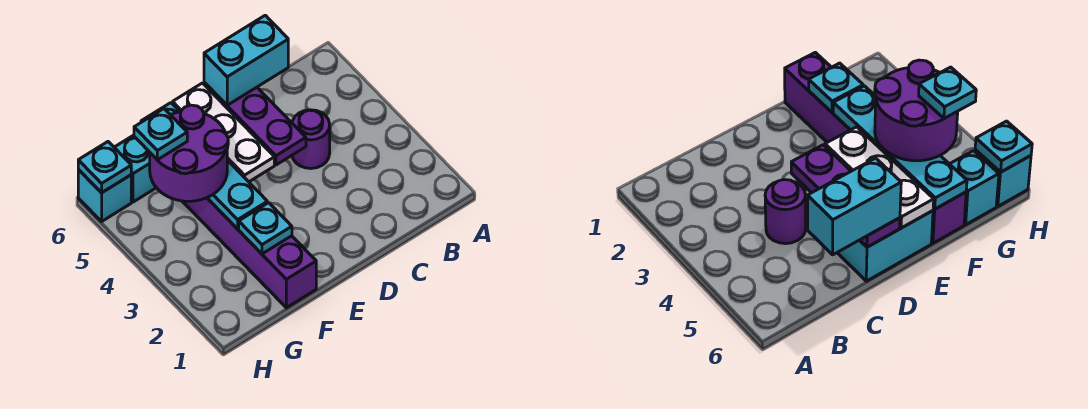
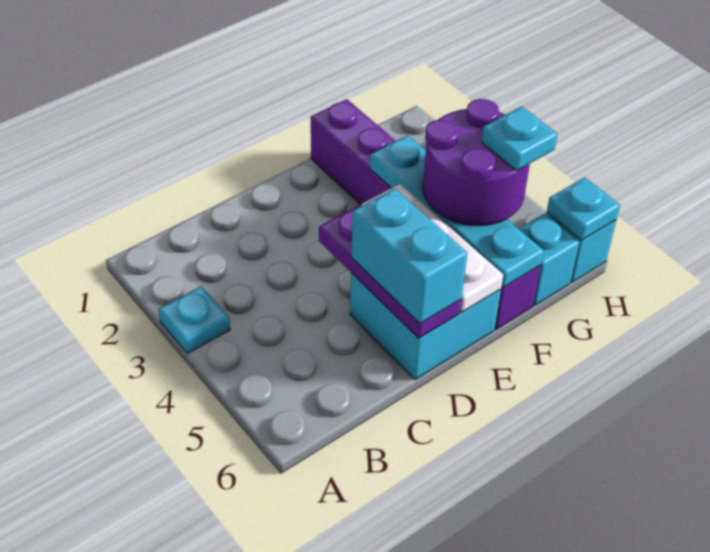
purple 1x1 round brick [292,110,330,169] -> none
cyan 1x2 brick [204,15,288,105] -> cyan 1x2 brick turned to [351,189,467,323]
cyan 1x1 plate [239,203,292,254] -> cyan 1x1 plate moved to [158,286,230,353]

